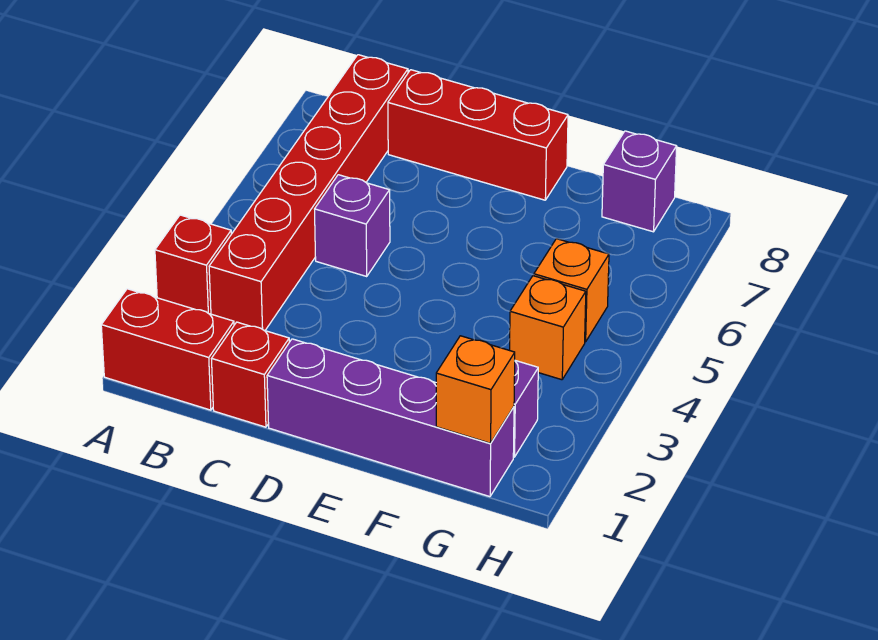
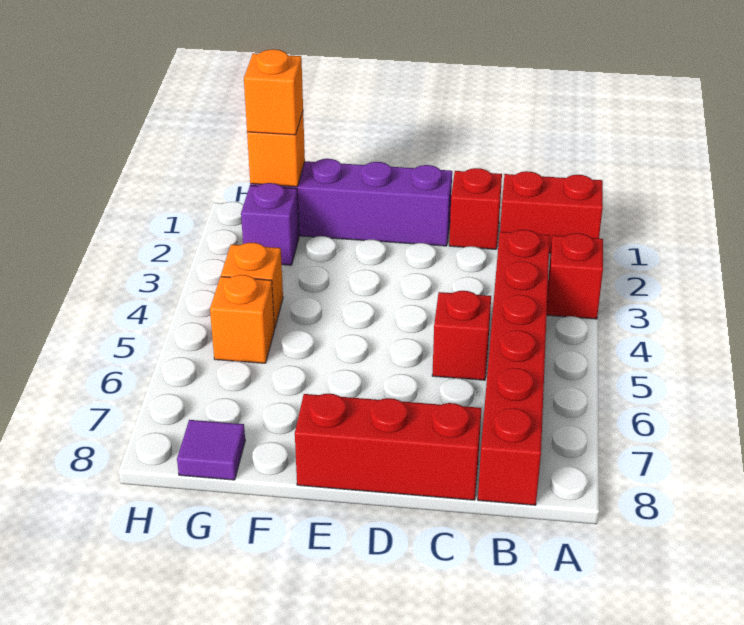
purple 1x1 brick [315,175,390,276] -> red 1x1 brick [432,291,491,380]
none -> orange 1x1 brick [244,49,303,135]
purple 1x1 brick [602,131,677,232] -> purple 1x1 tile [177,420,245,480]

